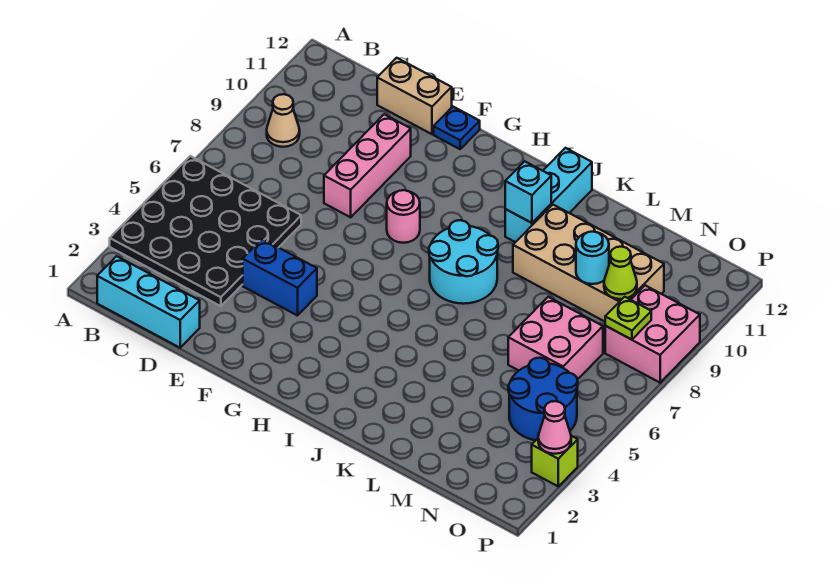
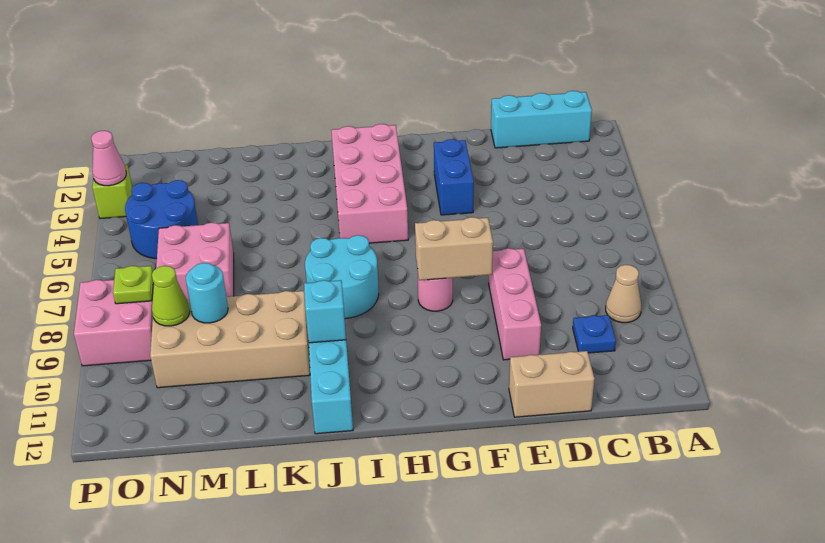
black 4x4 plate [110,156,301,306] -> none
blue 1x2 brick [243,239,317,316] -> blue 1x2 brick turned to [434,139,474,215]
none -> tan 1x2 brick [415,217,493,280]
blue 1x1 plate [434,107,480,149] -> blue 1x1 plate moved to [573,315,616,353]
none -> pink 2x4 brick [332,124,408,243]

